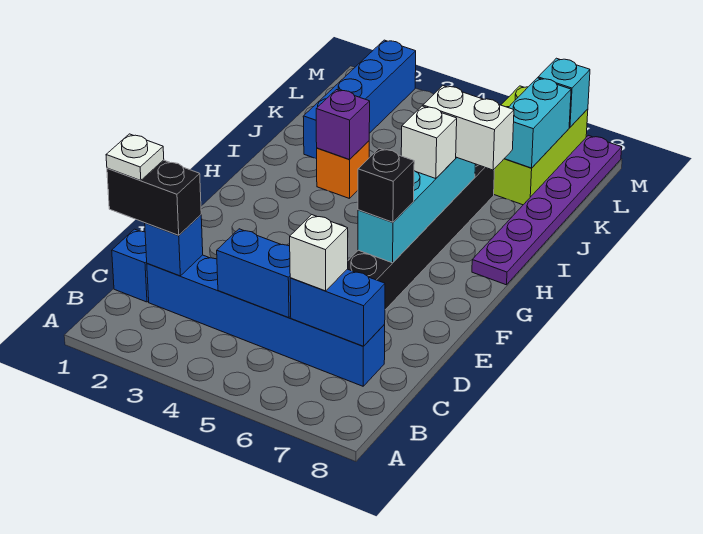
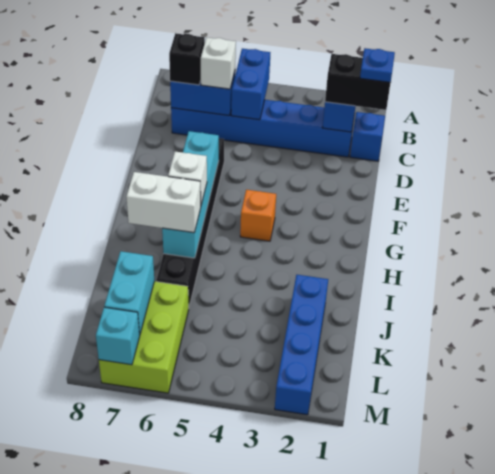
white 1x1 plate [106,134,164,180] -> blue 1x1 plate [360,48,395,82]
blue 1x2 brick [217,229,291,318] -> blue 1x2 brick turned to [231,49,270,120]
black 1x1 brick [358,148,414,222] -> black 1x1 brick moved to [169,33,205,85]
purple 1x6 plate [472,135,622,285] -> none
orange 1x1 brick [317,141,369,199] -> orange 1x1 brick moved to [240,190,276,241]
purple 1x1 brick [316,90,370,159] -> none

